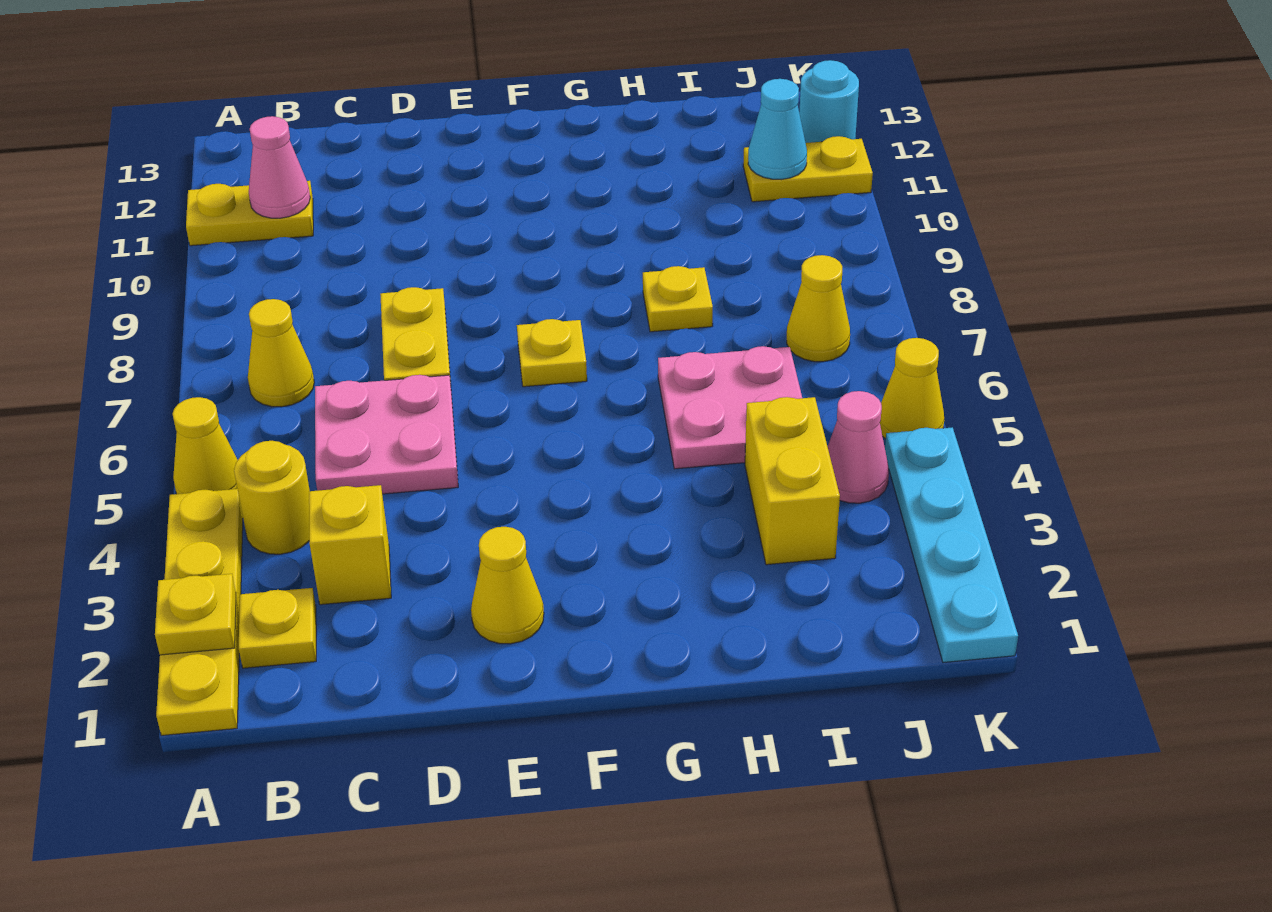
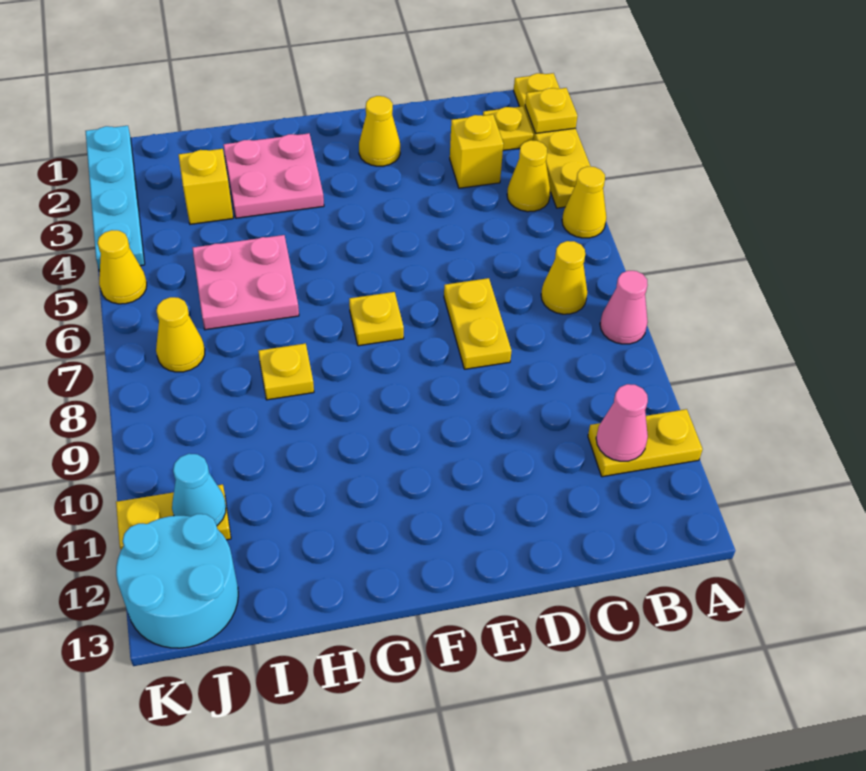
yellow 1x1 round brick [234,441,310,554] -> yellow 1x1 cone [507,140,550,212]
pink 2x2 plate [315,375,458,494] -> pink 2x2 plate moved to [224,133,324,218]
yellow 1x2 brick [745,397,840,565] -> yellow 1x1 brick [179,149,233,224]
pink 1x1 cone [828,391,889,503] -> pink 1x1 cone moved to [600,271,648,344]
cyan 1x1 round brick [799,60,859,143] -> cyan 2x2 round brick [116,514,238,648]

